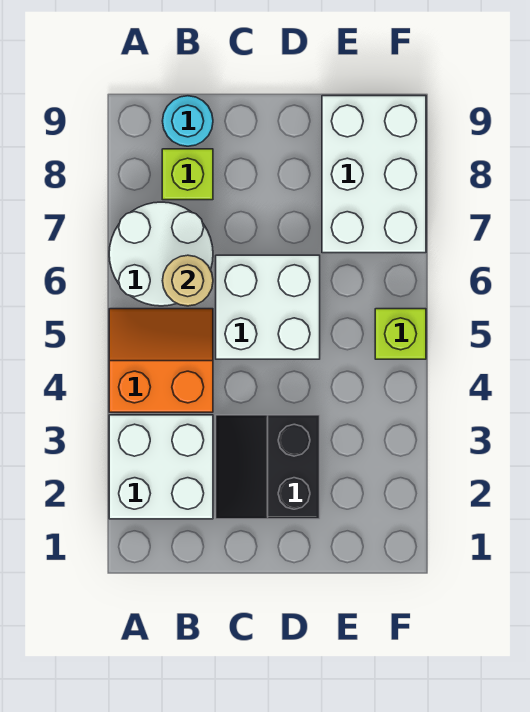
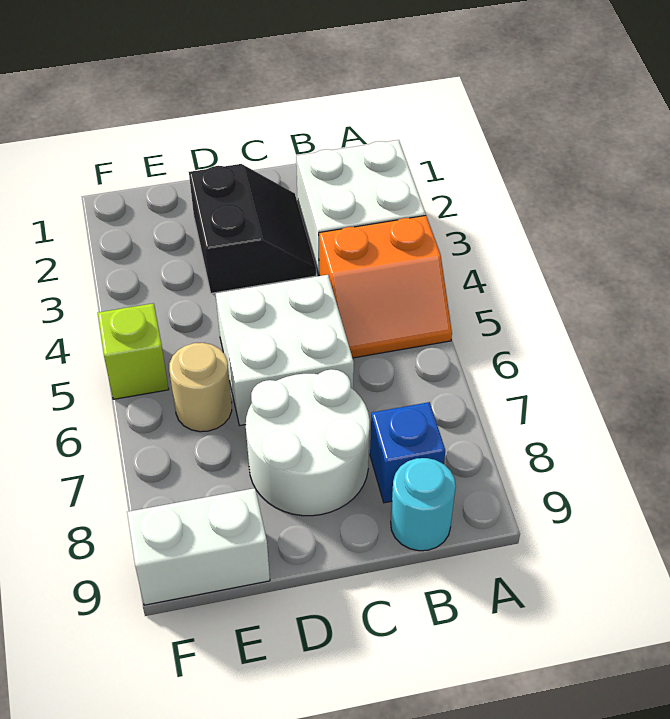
white 2x2 round brick [109,202,213,306] -> white 2x2 round brick moved to [246,369,370,516]
tan 1x1 round brick [162,255,213,306] -> tan 1x1 round brick moved to [169,343,232,432]
lime 1x1 brick [162,149,213,200] -> blue 1x1 brick [370,402,445,503]
white 2x3 brick [322,96,426,253] -> white 1x2 brick [127,488,270,605]

